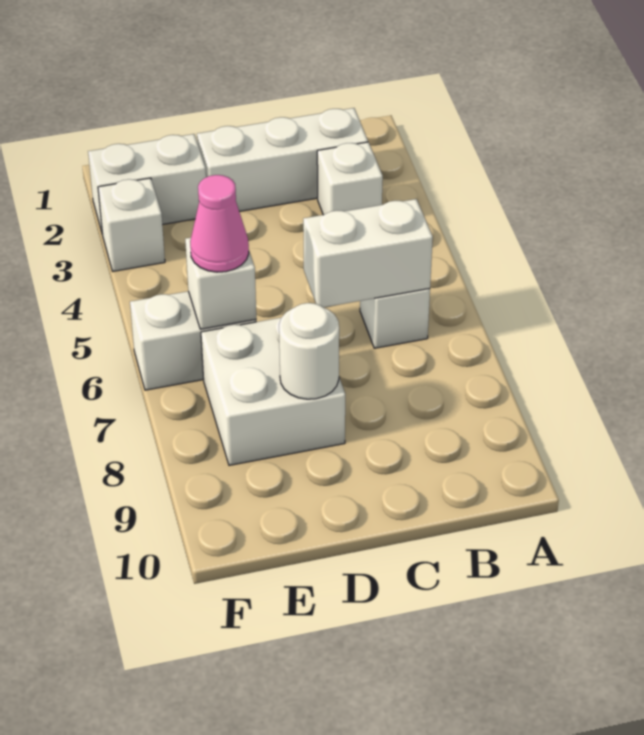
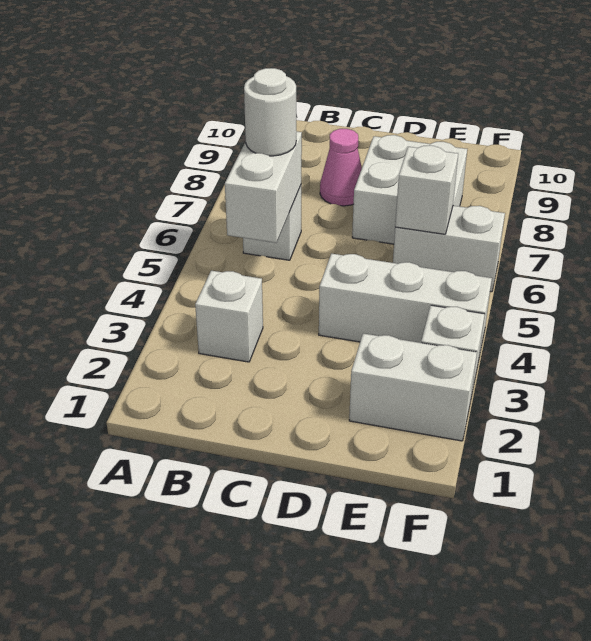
white 1x3 brick [197,108,368,212] -> white 1x3 brick moved to [319,253,492,356]
white 1x2 brick [303,199,433,307] -> white 1x2 brick turned to [225,131,302,243]
white 1x1 round brick [279,303,339,399] -> white 1x1 round brick moved to [244,68,296,156]
pink 1x1 cone [190,175,249,272] -> pink 1x1 cone moved to [320,129,362,206]

